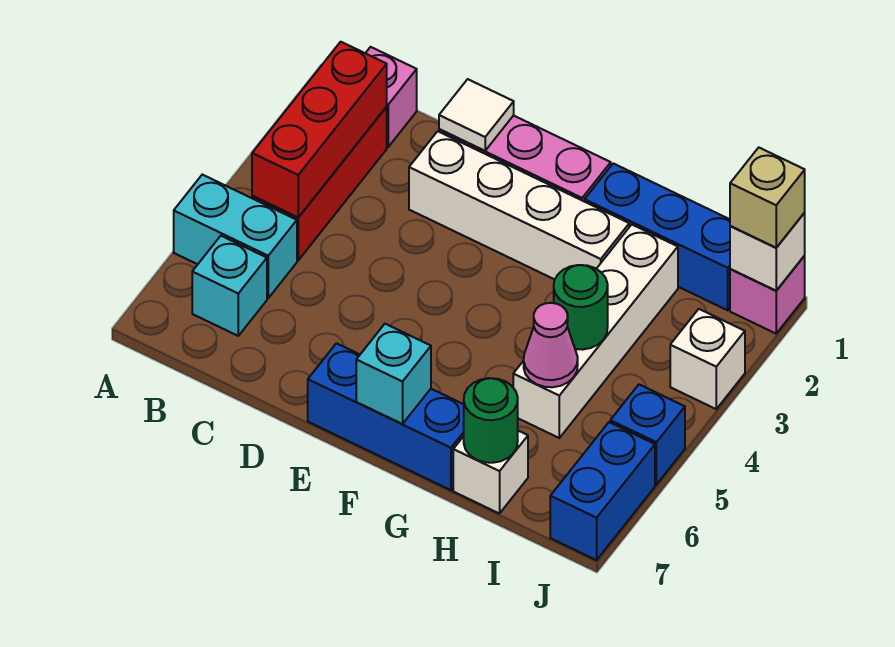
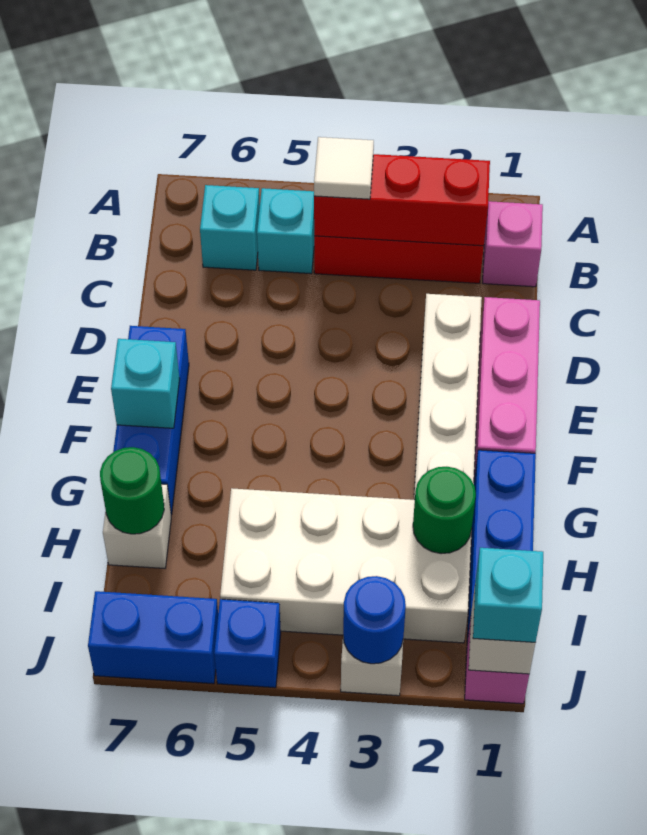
cyan 1x2 brick [174,175,297,298] -> cyan 1x1 brick [257,188,314,274]
white 1x1 tile [439,79,514,151] -> white 1x1 tile moved to [314,137,374,199]
white 1x4 brick [513,225,678,438] -> white 2x4 brick [220,488,472,643]
green 1x1 round brick [554,265,608,350] -> green 1x1 round brick moved to [413,467,476,554]
pink 1x1 cone [524,303,578,387] -> none
tan 1x1 brick [730,148,805,248] -> cyan 1x1 brick [473,548,543,642]
none -> blue 1x1 round brick [343,576,406,664]

